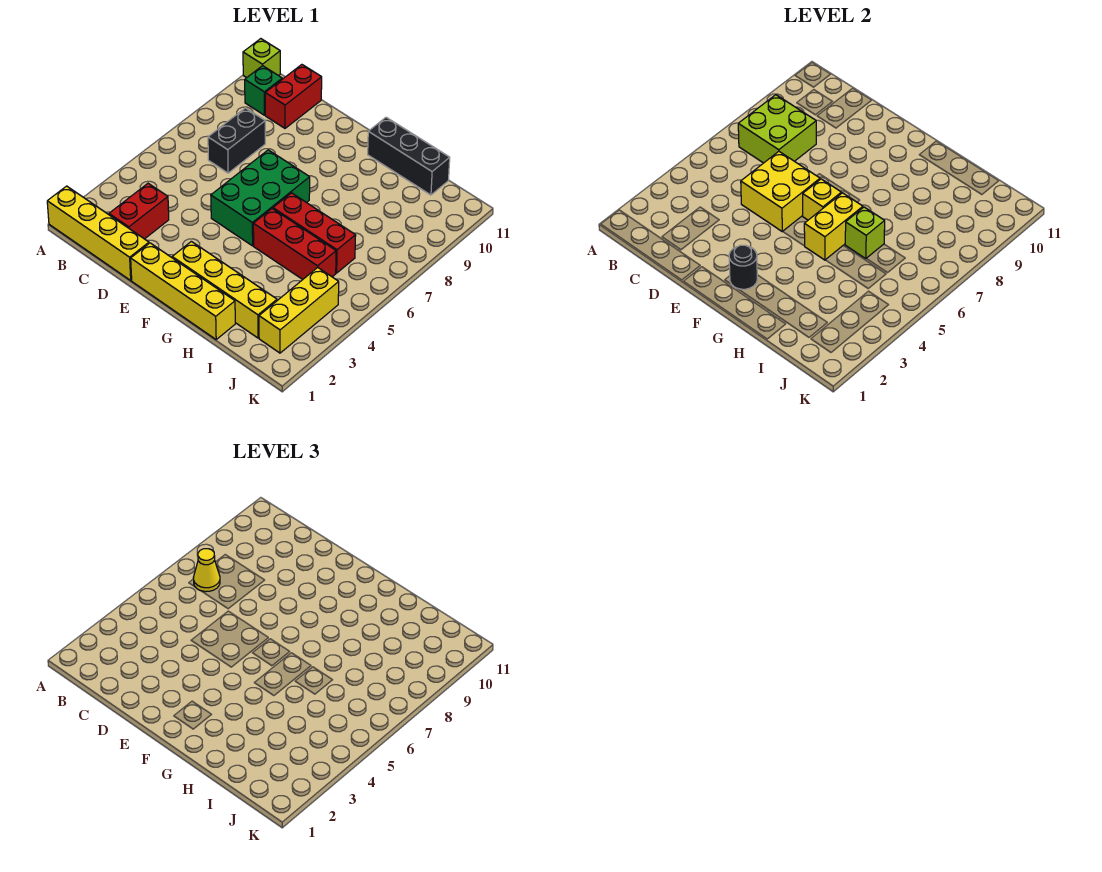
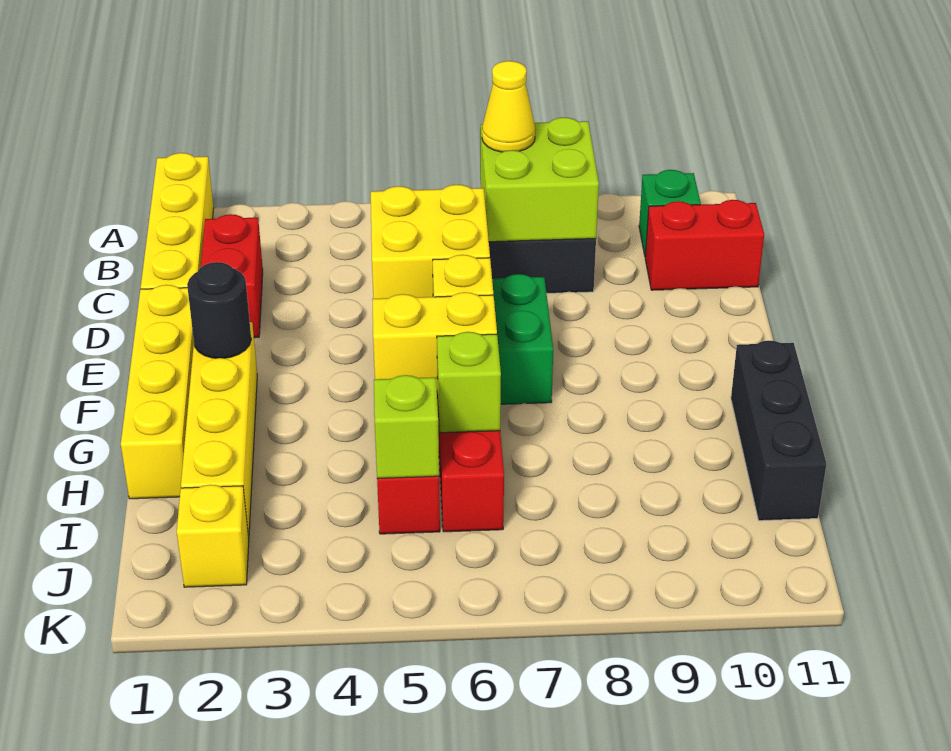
lime 1x1 brick [243,39,280,78] -> lime 1x1 brick moved to [374,375,439,478]
red 1x2 brick [109,183,169,239] -> red 1x2 brick turned to [201,214,263,338]
yellow 1x3 brick [259,268,339,353] -> yellow 1x1 brick [177,485,249,587]

